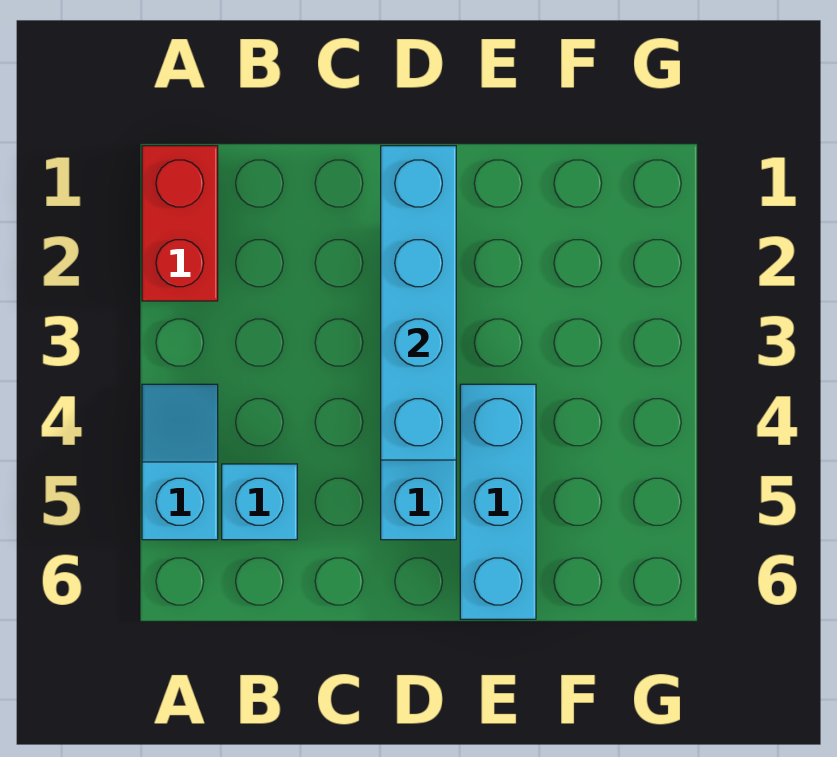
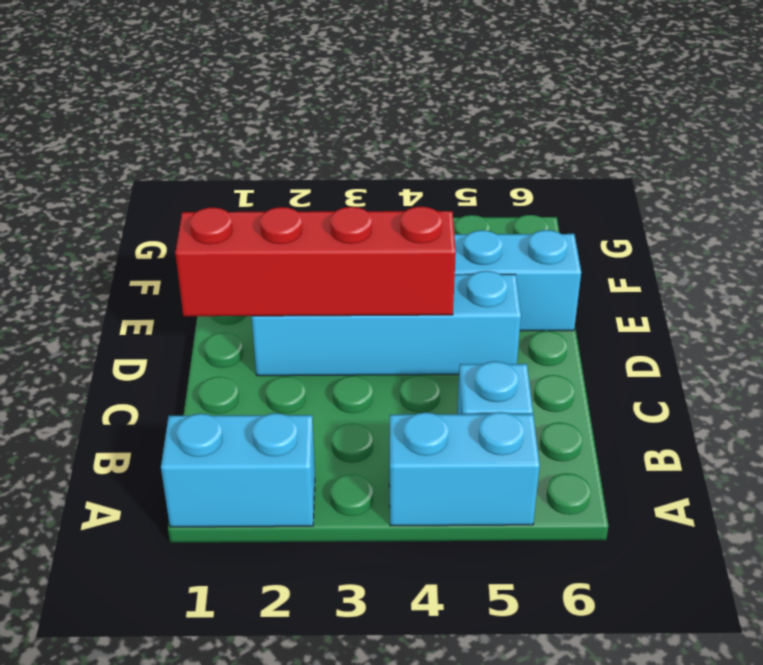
red 1x2 brick [142,146,218,301] -> cyan 1x2 brick [161,413,315,527]
cyan 1x2 slope [142,384,218,540] -> cyan 1x2 brick [389,412,540,526]
cyan 1x4 brick [381,146,456,460] -> red 1x4 brick [175,206,456,316]

